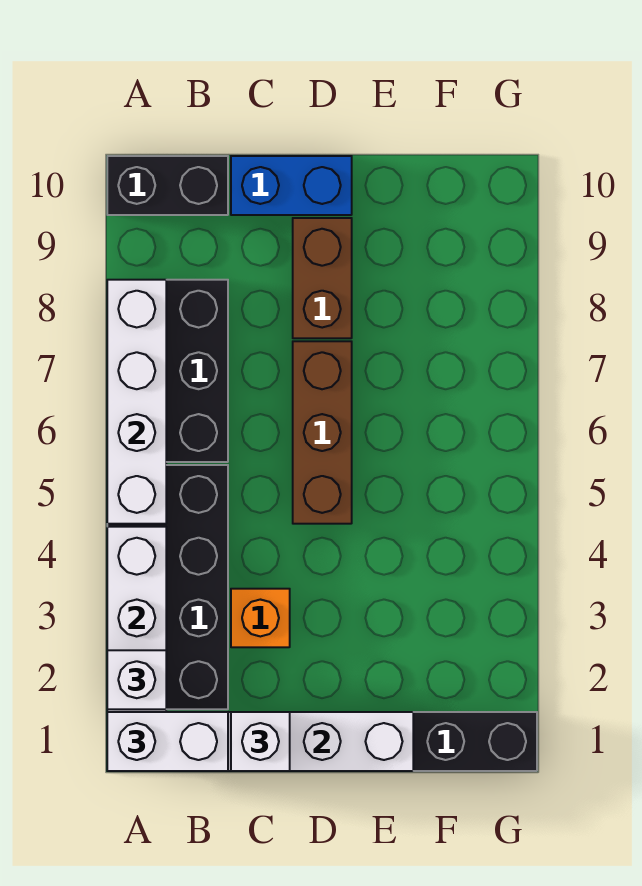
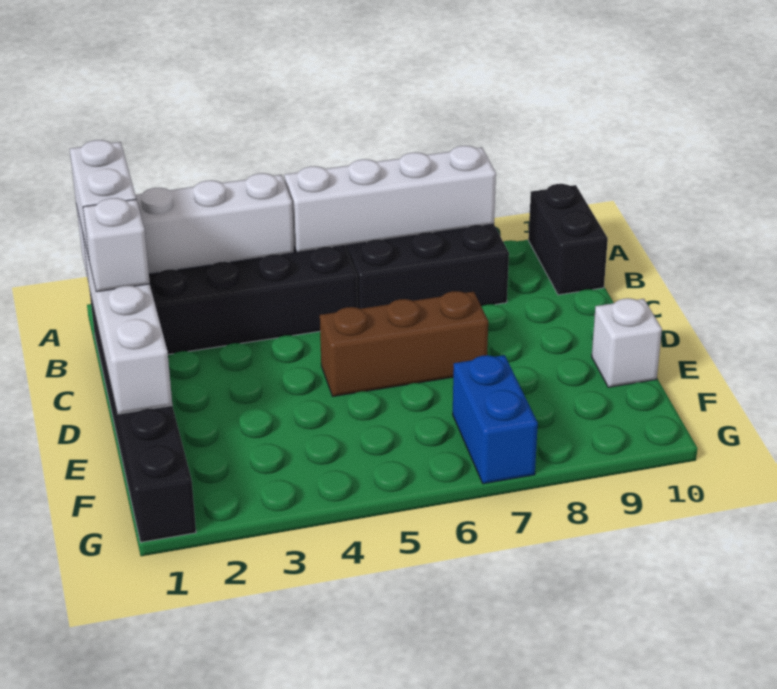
white 1x1 brick [107,650,166,709] -> white 1x1 brick moved to [592,298,662,387]
orange 1x1 brick [231,589,290,647] -> none
blue 1x2 brick [231,156,352,215] -> blue 1x2 brick moved to [453,355,538,484]
brown 1x2 brick [293,218,352,338] -> none

